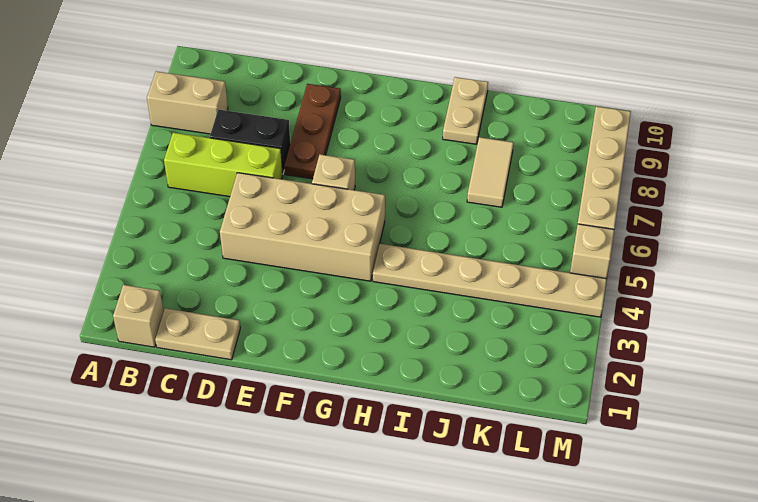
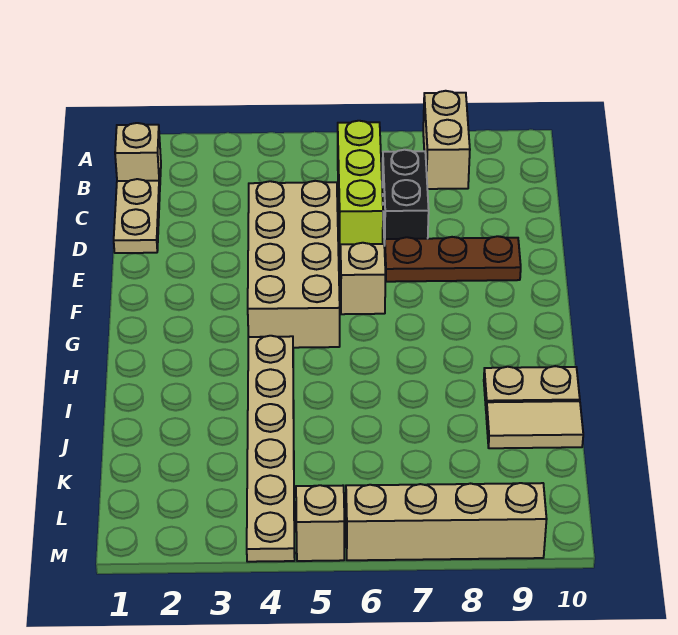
tan 1x2 tile [467,137,513,207] -> tan 1x2 tile moved to [486,401,583,448]

